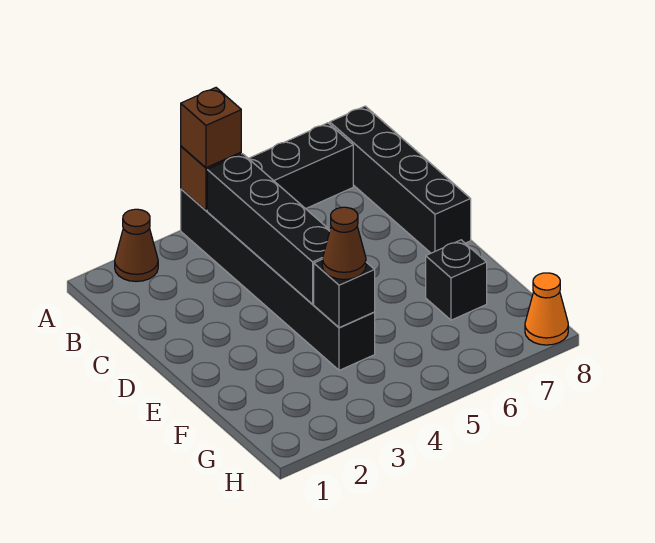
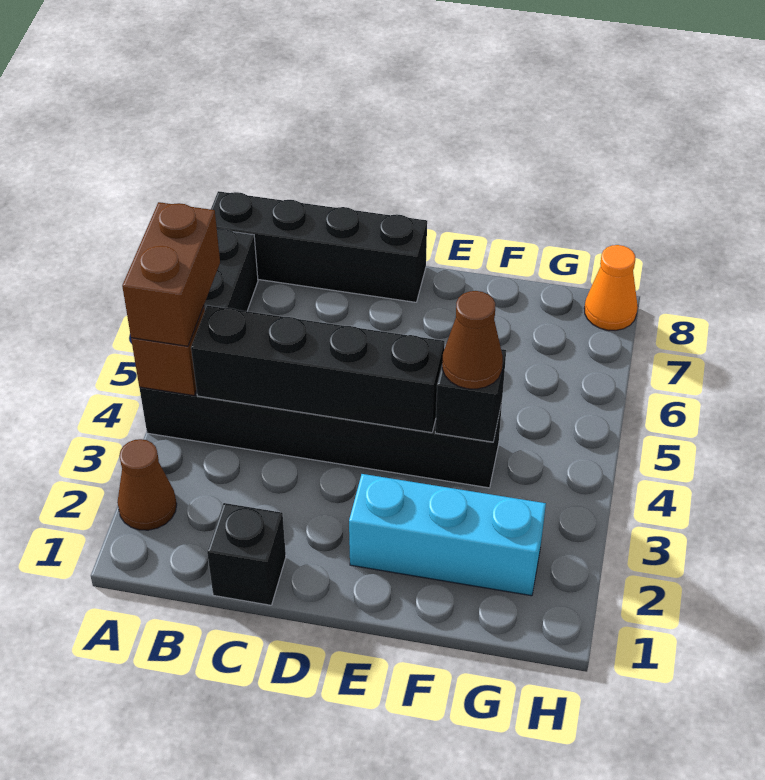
brown 1x1 brick [181,88,241,168] -> brown 1x2 brick [122,202,220,346]
none -> cyan 1x3 brick [349,474,546,596]
black 1x1 brick [426,240,487,320] -> black 1x1 brick moved to [207,503,286,605]

